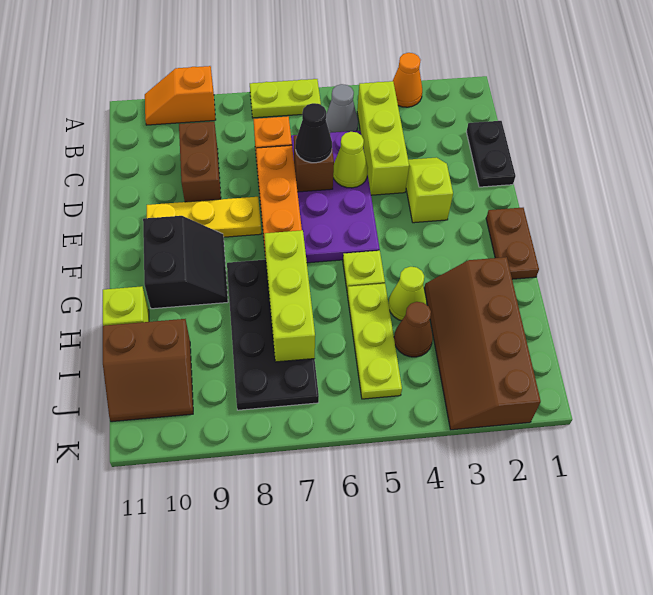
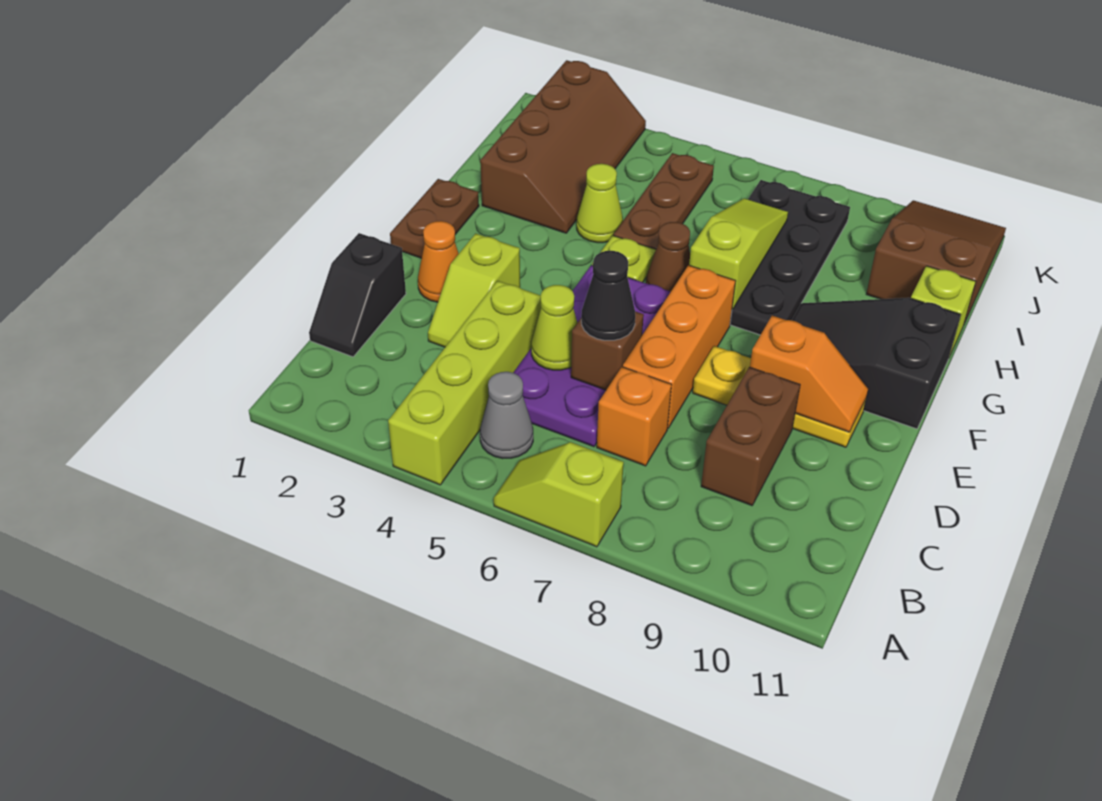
orange 1x1 cone [393,53,422,107] -> orange 1x1 cone moved to [418,221,459,302]
lime 1x2 plate [250,79,321,118] -> lime 1x2 slope [494,442,624,547]
orange 1x2 slope [145,66,216,125] -> orange 1x2 slope moved to [750,316,868,432]
lime 1x3 brick [357,81,409,195] -> lime 1x4 brick [388,281,541,485]
black 1x2 plate [466,121,516,187] -> black 1x2 slope [309,233,406,357]
black 2x2 slope [143,216,228,309] -> black 2x3 slope [792,298,961,429]
lime 1x3 brick [264,230,315,362] -> lime 1x3 slope [689,198,788,310]
lime 1x3 plate [347,284,402,399] -> brown 1x3 plate [614,153,714,249]
brown 1x1 cone [394,302,433,357] -> brown 1x1 cone moved to [646,222,690,292]
brown 2x2 slope [103,319,193,422] -> brown 2x3 slope [866,200,1006,323]

